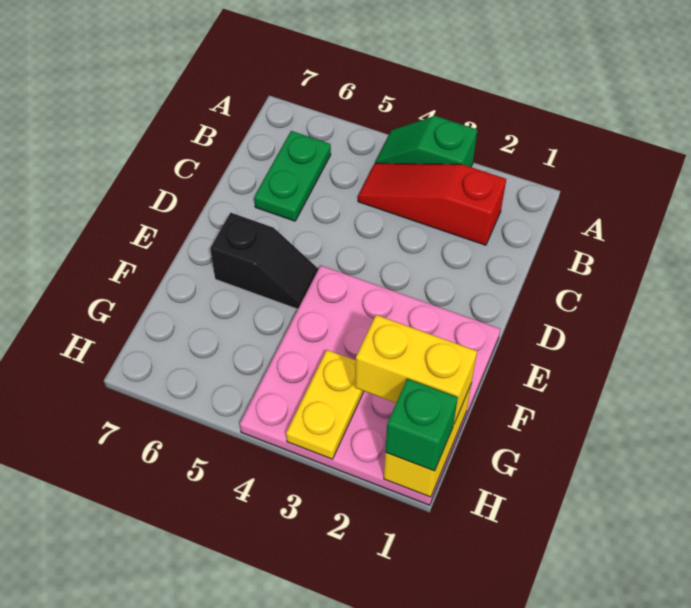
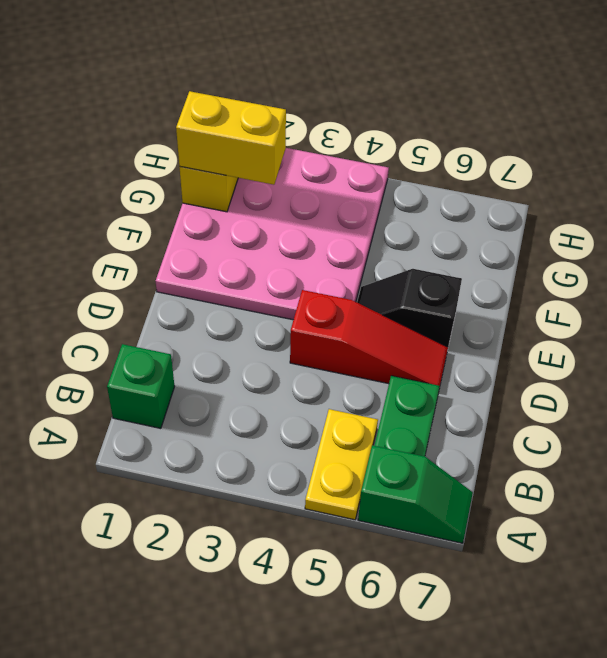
green 1x2 slope [375,116,477,167] -> green 1x2 slope moved to [358,445,473,543]
red 1x3 slope [358,163,506,245] -> red 1x3 slope moved to [290,290,448,386]
yellow 1x2 plate [286,350,364,459] -> yellow 1x2 plate moved to [305,409,378,520]
green 1x1 brick [385,379,458,471] -> green 1x1 brick moved to [107,344,175,428]

